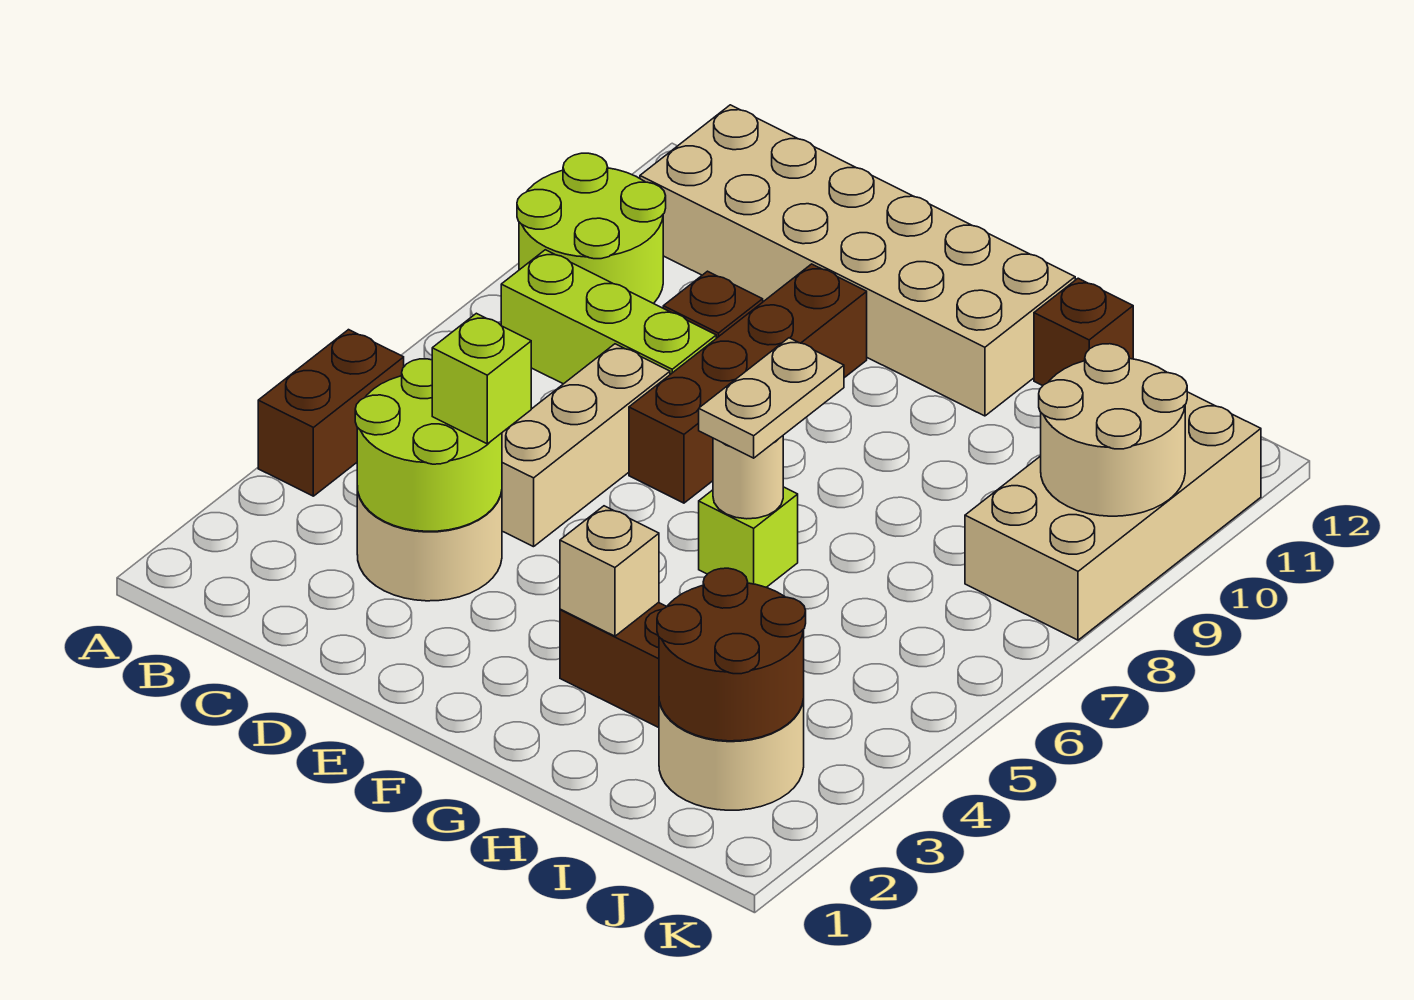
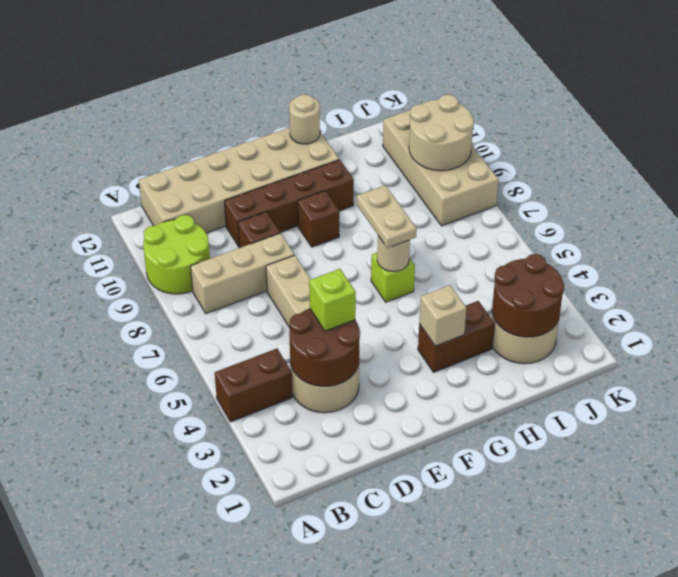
brown 1x2 brick [258,330,404,496] -> brown 1x2 brick turned to [215,349,293,422]
lime 1x3 brick [501,250,716,384] -> tan 1x3 brick [191,233,294,313]
lime 2x2 round brick [355,359,502,531] -> brown 2x2 round brick [289,309,360,387]
brown 1x4 brick [629,264,867,503] -> brown 1x4 brick turned to [224,160,354,247]
none -> tan 1x1 round brick [289,95,320,144]
brown 1x1 brick [1034,278,1133,386] -> brown 1x1 brick moved to [298,191,339,247]

